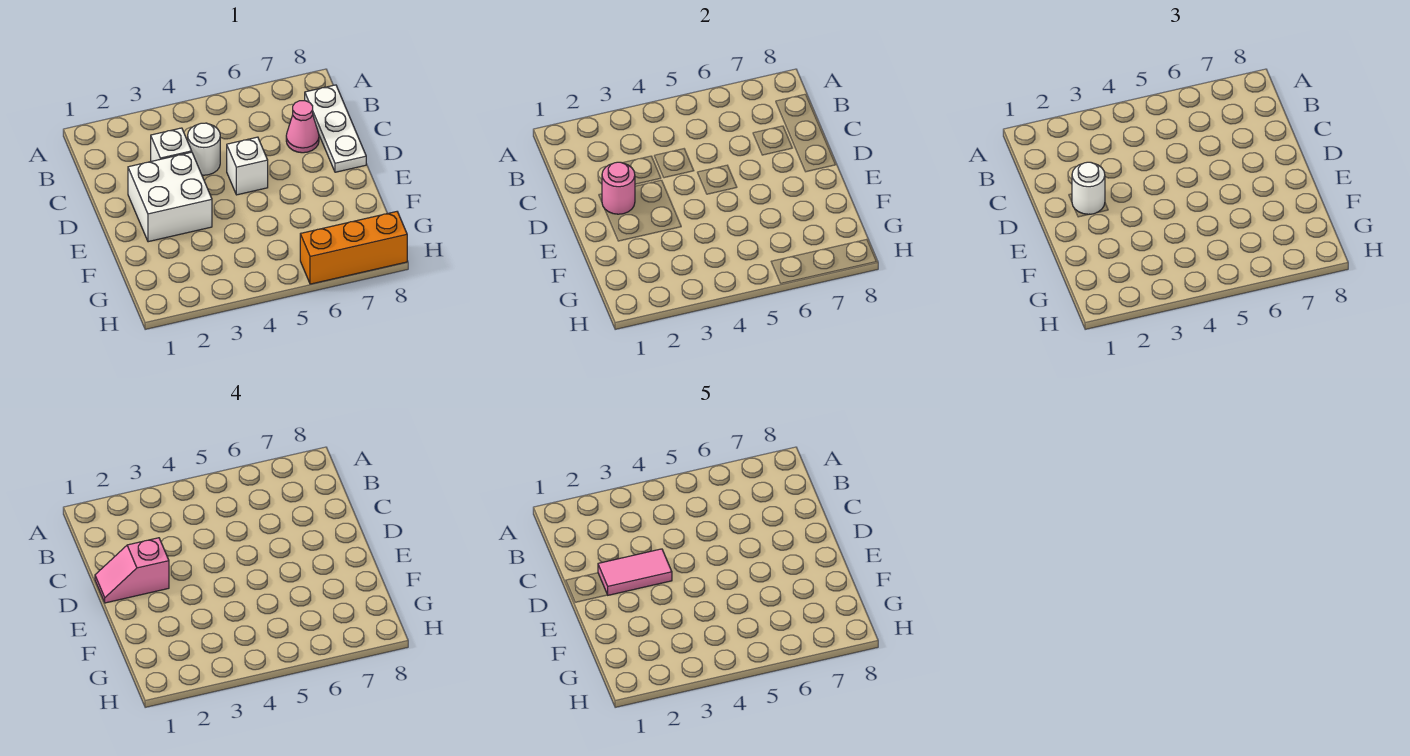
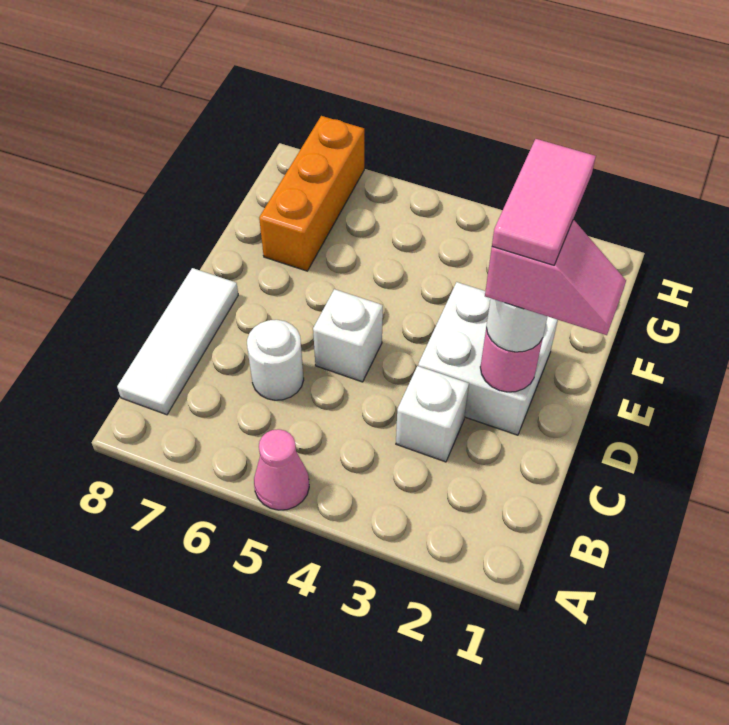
white 1x3 plate [305,85,366,172] -> white 1x3 tile [117,268,238,415]
white 1x1 round brick [188,123,220,175] -> white 1x1 round brick moved to [247,320,304,400]
pink 1x1 cone [286,101,319,153] -> pink 1x1 cone moved to [254,429,309,510]
pink 1x2 tile [598,549,672,595] -> pink 1x2 tile turned to [492,139,596,265]
orange 1x3 brick [300,212,407,284] -> orange 1x3 brick turned to [259,116,364,271]

